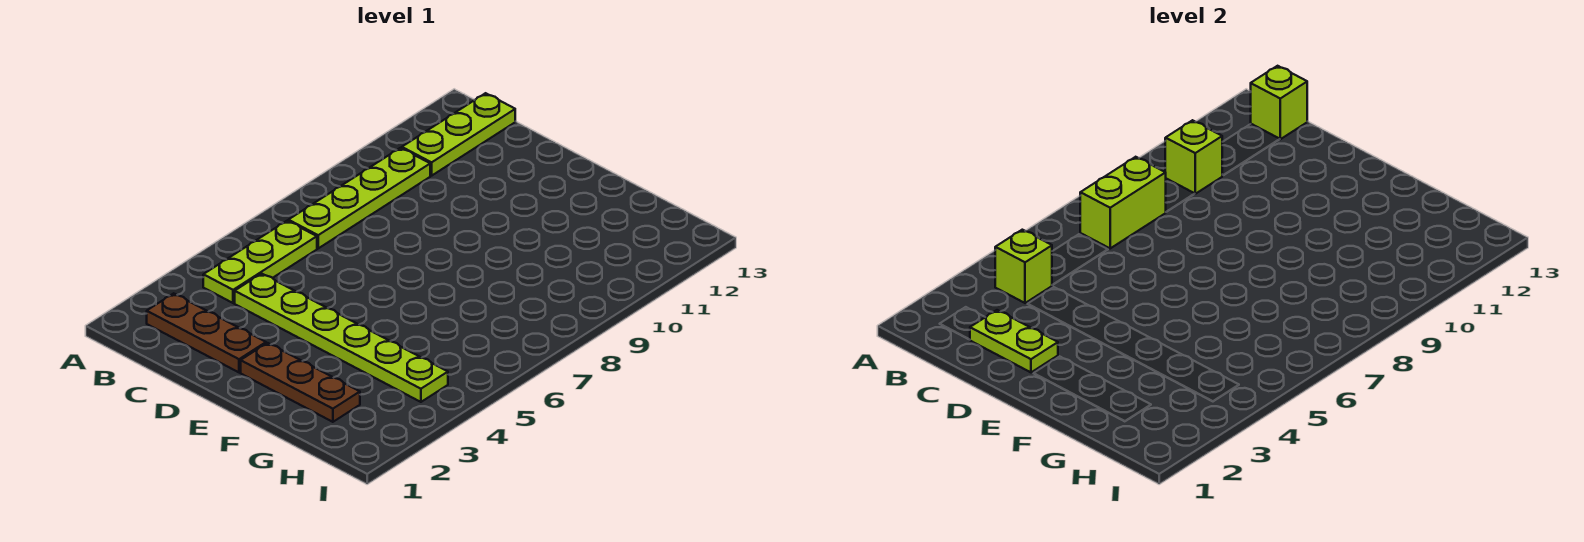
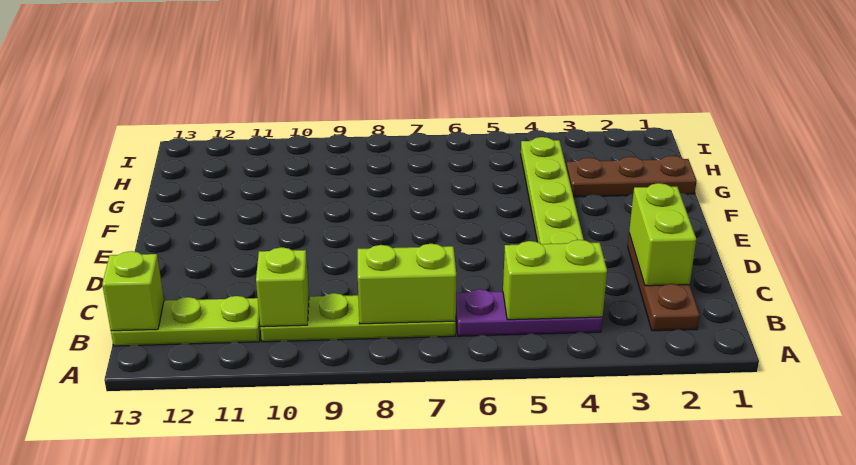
lime 1x3 plate [203,221,317,303] -> purple 1x3 plate [456,289,602,336]
lime 1x1 brick [995,230,1052,303] -> lime 1x2 brick [503,240,607,320]
lime 1x2 plate [970,310,1058,372] -> lime 1x2 brick [629,183,696,286]
brown 1x3 plate [241,343,360,422] -> brown 1x3 plate turned to [566,156,697,197]

